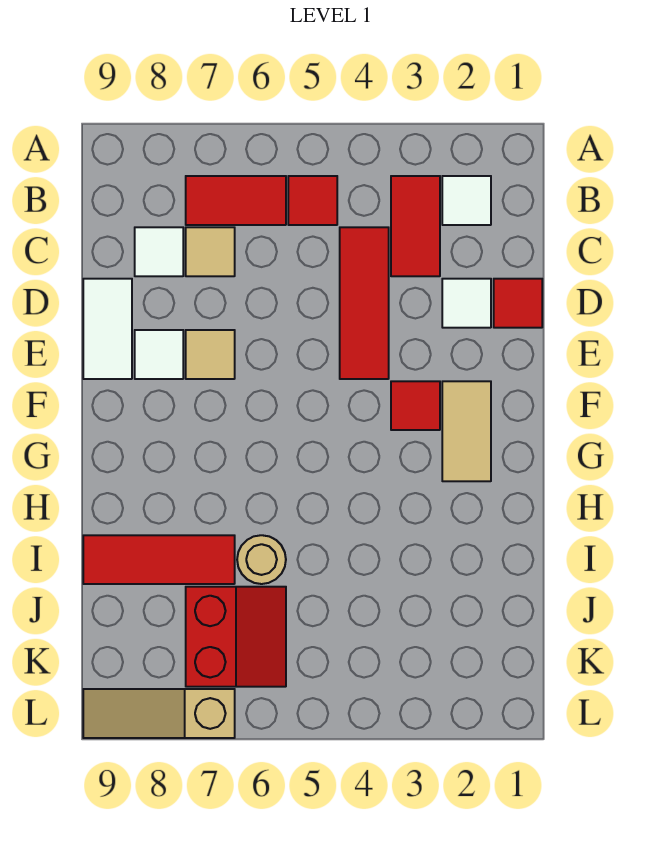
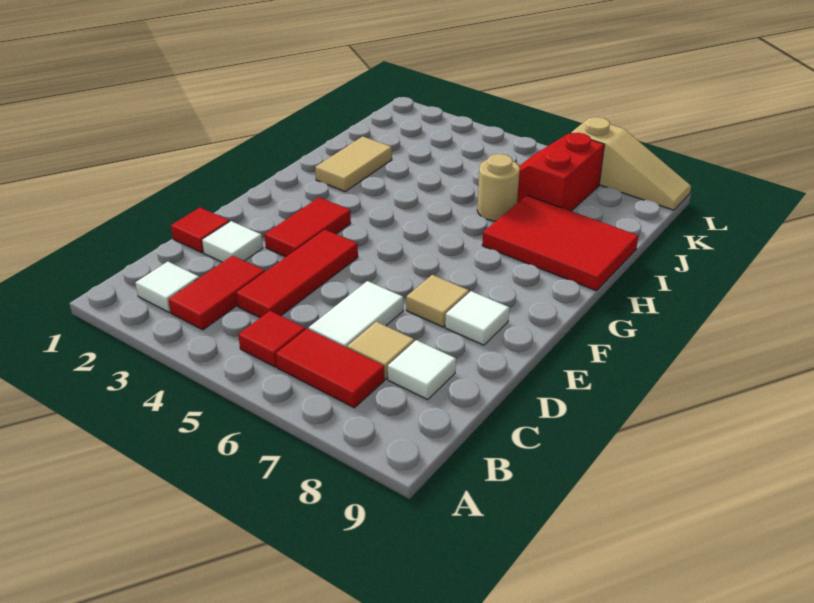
white 1x2 tile [83,279,132,379] -> white 1x2 tile moved to [309,281,403,348]
tan 1x2 tile [442,381,491,481] -> tan 1x2 tile moved to [315,136,392,191]
red 1x1 tile [391,381,440,430] -> red 1x2 tile [264,197,351,257]
red 1x3 tile [83,535,235,584] -> red 2x3 tile [482,195,638,291]

